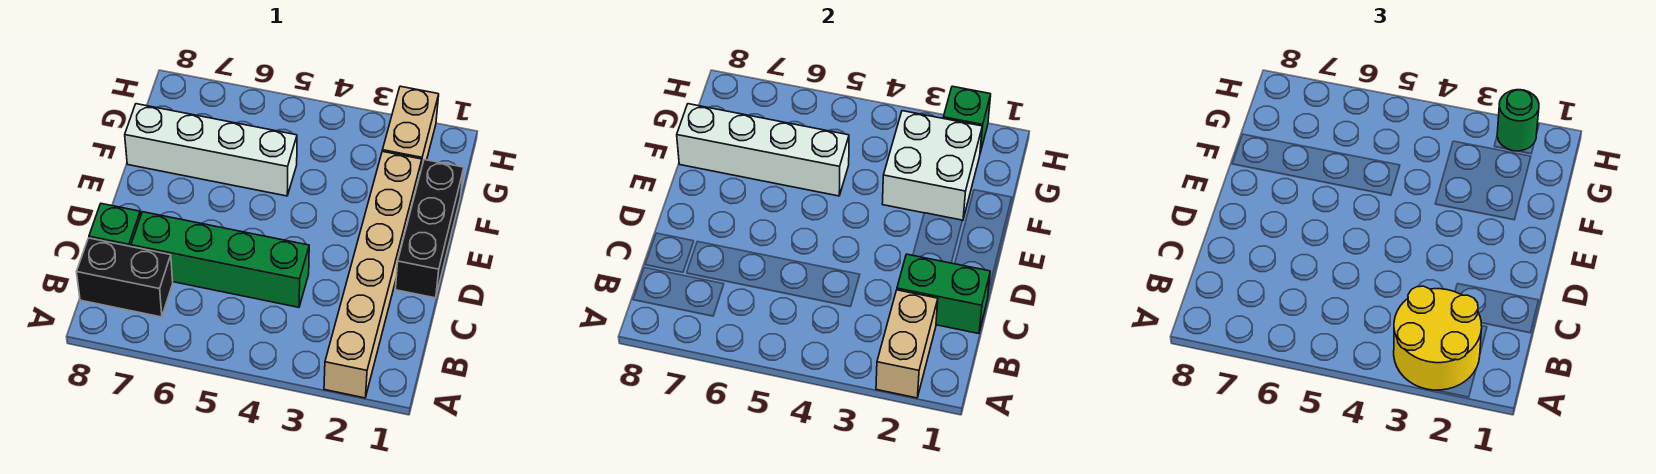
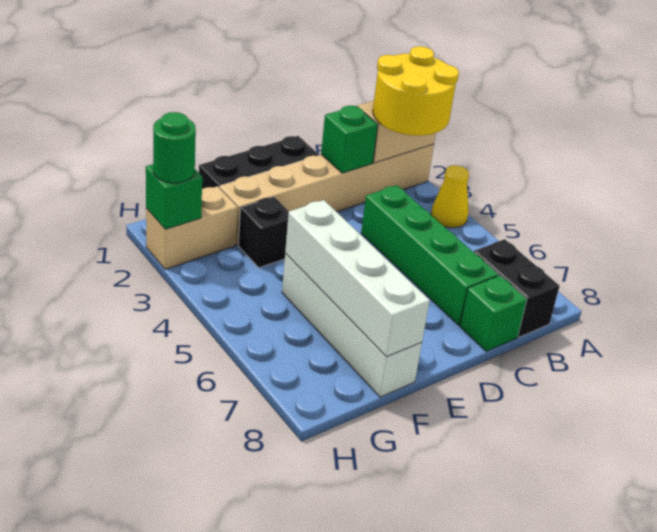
none -> yellow 1x1 cone [431,165,469,228]
green 1x2 brick [897,254,990,334] -> green 1x1 brick [321,106,378,173]
white 2x2 brick [882,111,982,221] -> none
none -> black 1x1 brick [238,197,289,268]

